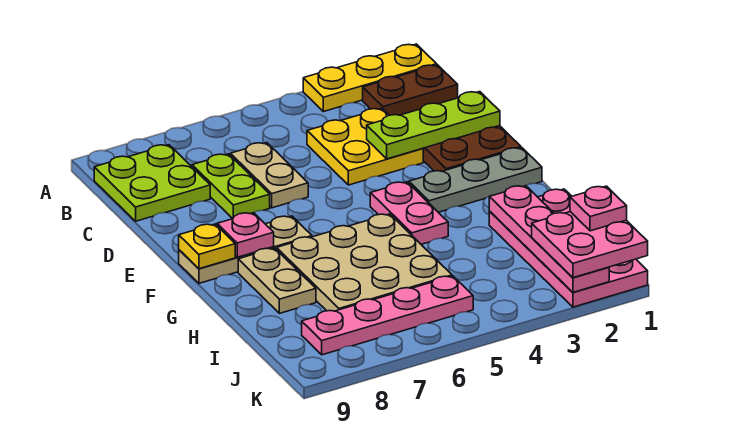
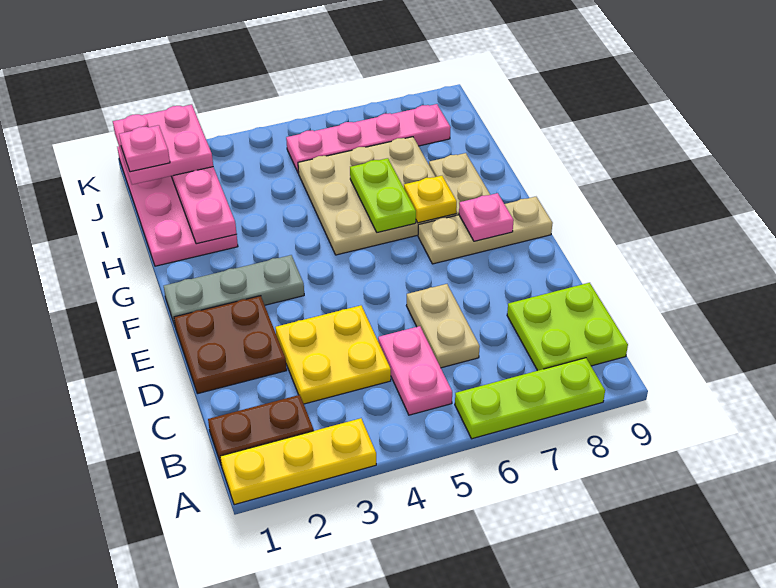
lime 1x2 plate [192,154,270,219] -> lime 1x2 plate moved to [350,158,416,232]
lime 1x3 plate [367,92,500,159] -> lime 1x3 plate moved to [455,358,605,439]
pink 1x2 plate [370,182,448,244] -> pink 1x2 plate moved to [378,326,452,415]
yellow 1x1 plate [179,224,235,269] -> yellow 1x1 plate moved to [404,176,457,223]

